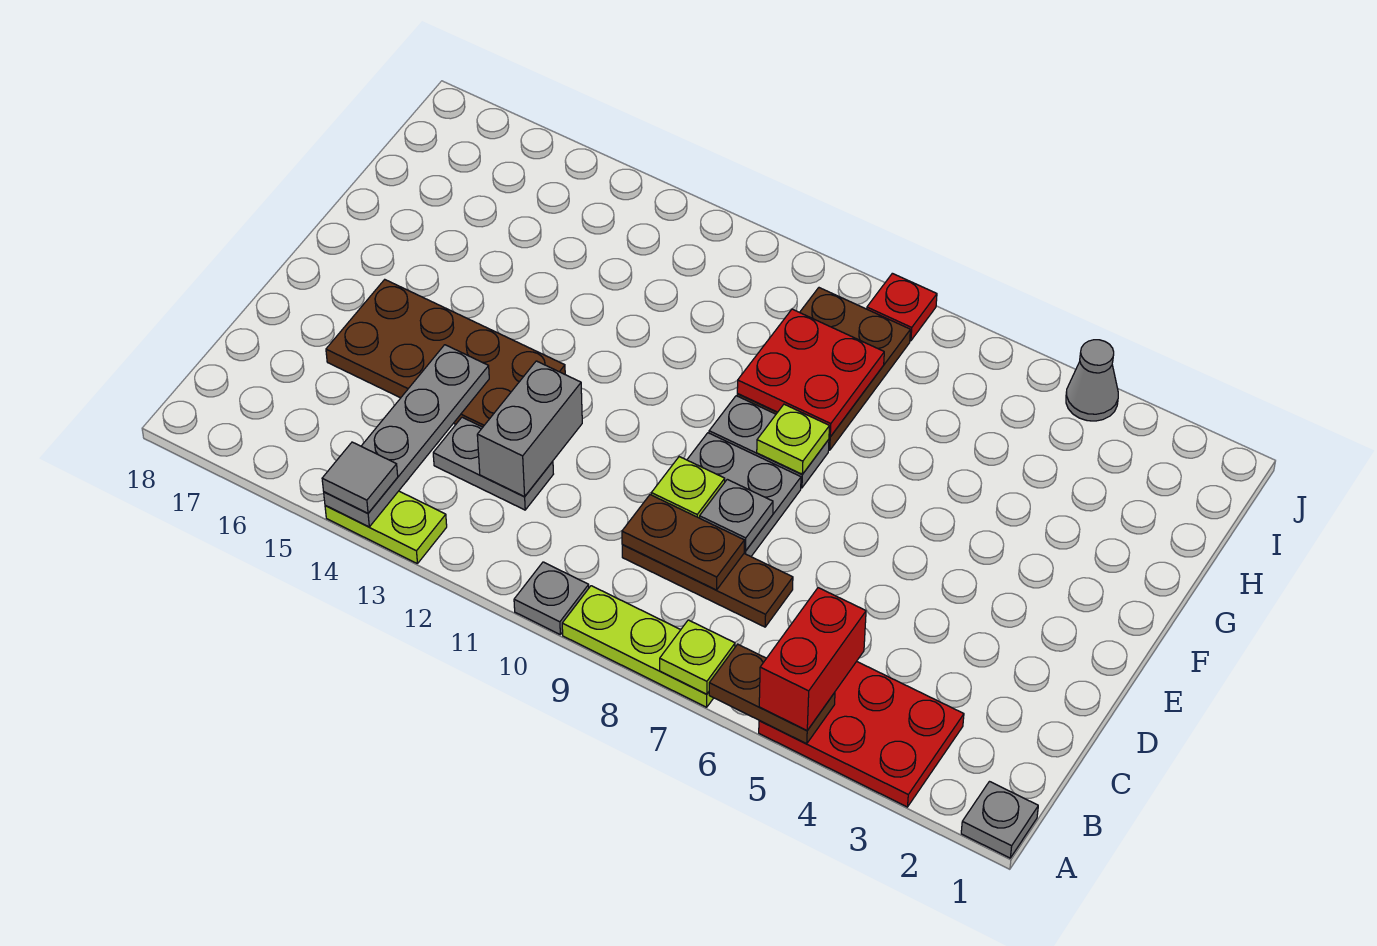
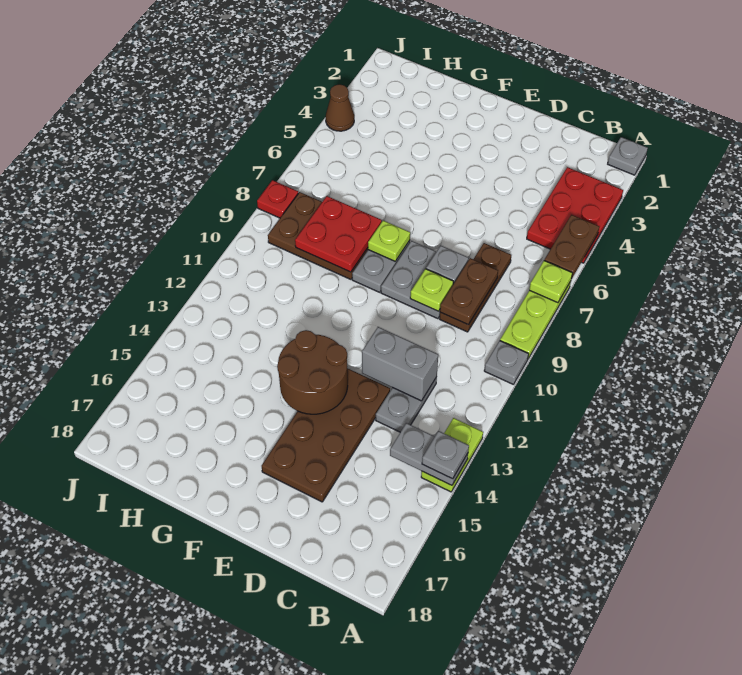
red 1x2 brick [759,588,866,731] -> none
grey 1x4 plate [324,345,489,527] -> grey 1x2 plate [390,423,468,485]
grey 1x1 tile [322,442,398,513] -> grey 1x1 plate [422,431,469,479]
none -> brown 2x2 round brick [277,330,348,414]
grey 1x1 cone [1066,340,1118,421] -> brown 1x1 cone [326,84,354,131]

